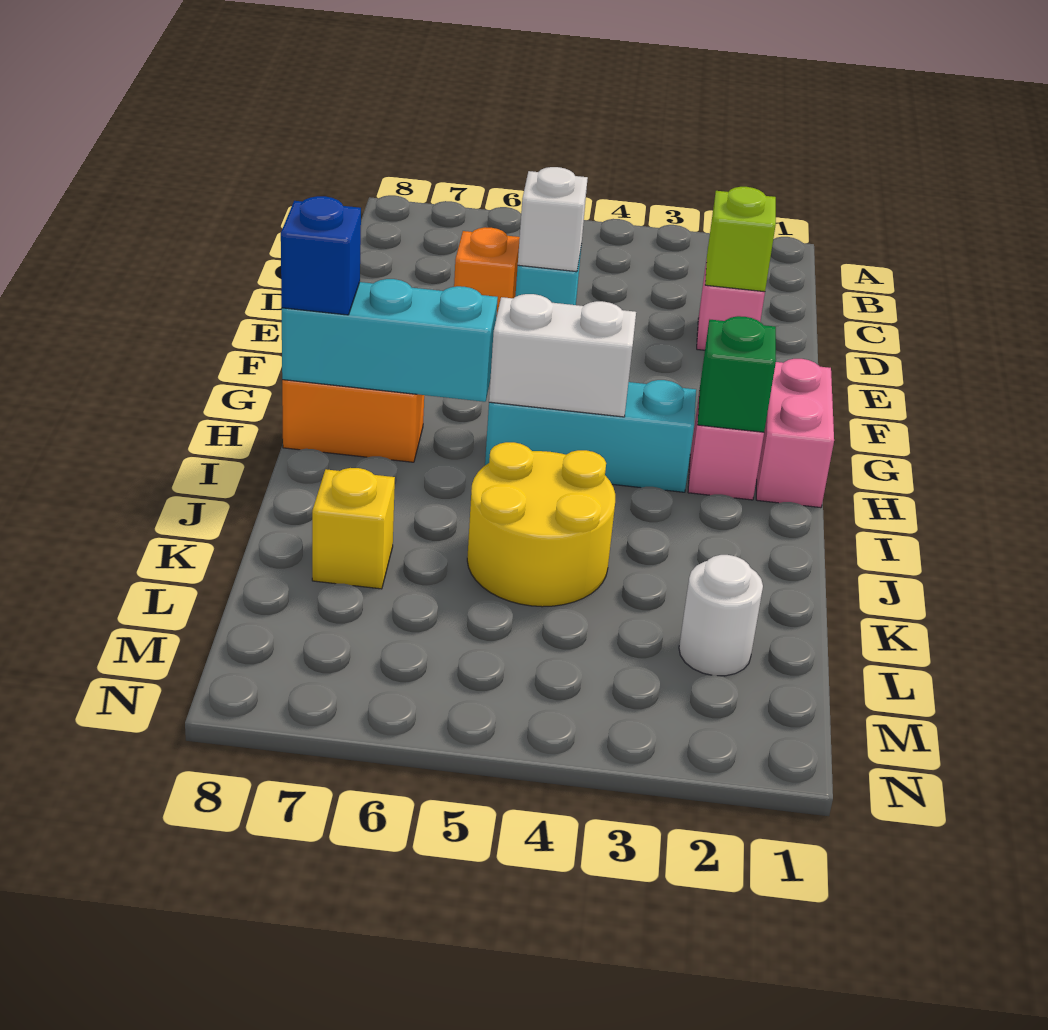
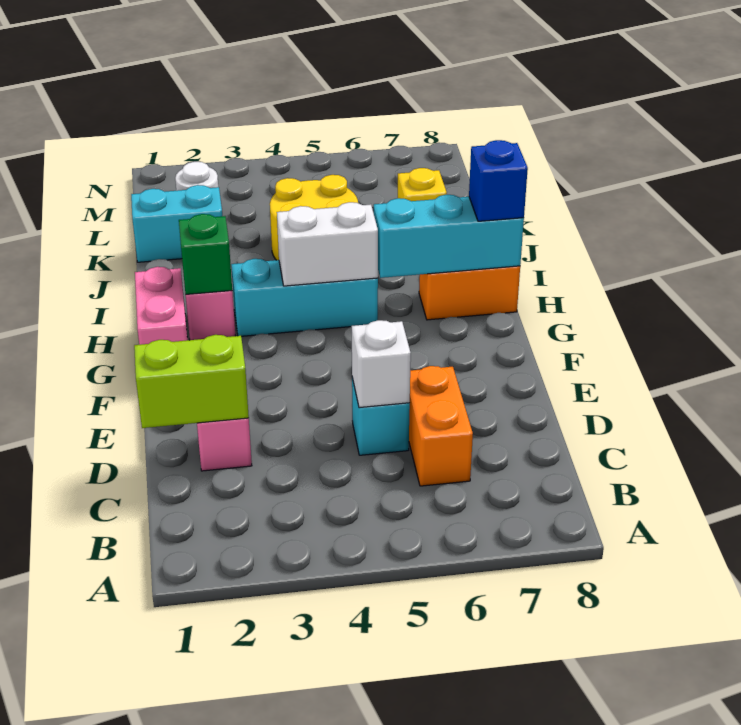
lime 1x1 brick [705,187,776,292] -> lime 1x2 brick [134,335,249,428]
orange 1x1 brick [454,227,520,317] -> orange 1x2 brick [409,366,473,486]
none -> cyan 1x2 brick [131,185,222,262]

